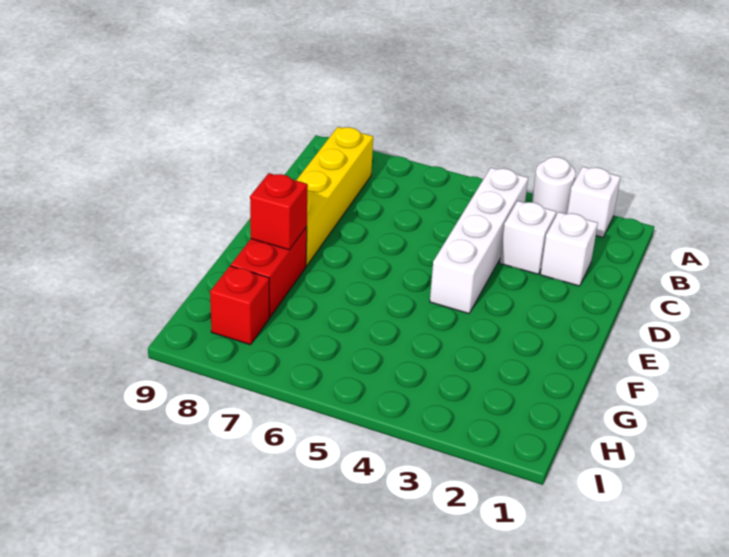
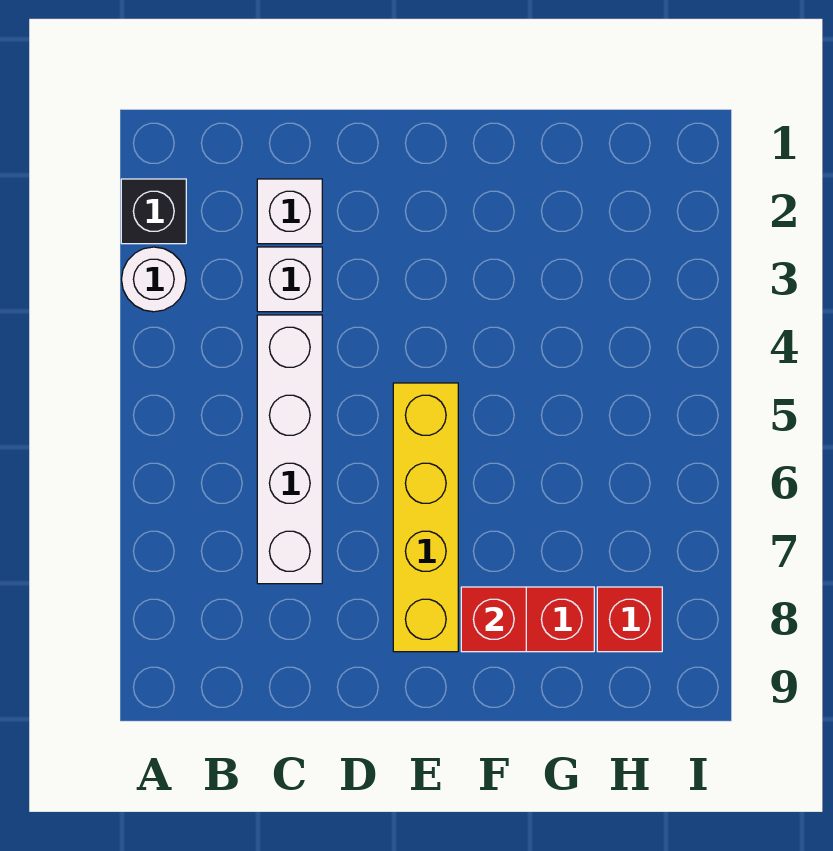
white 1x1 brick [567,167,620,237] -> black 1x1 brick [121,179,186,244]
white 1x4 brick [430,168,528,314] -> white 1x4 brick turned to [257,315,322,584]
yellow 1x4 brick [296,127,373,266] -> yellow 1x4 brick turned to [393,383,458,652]

